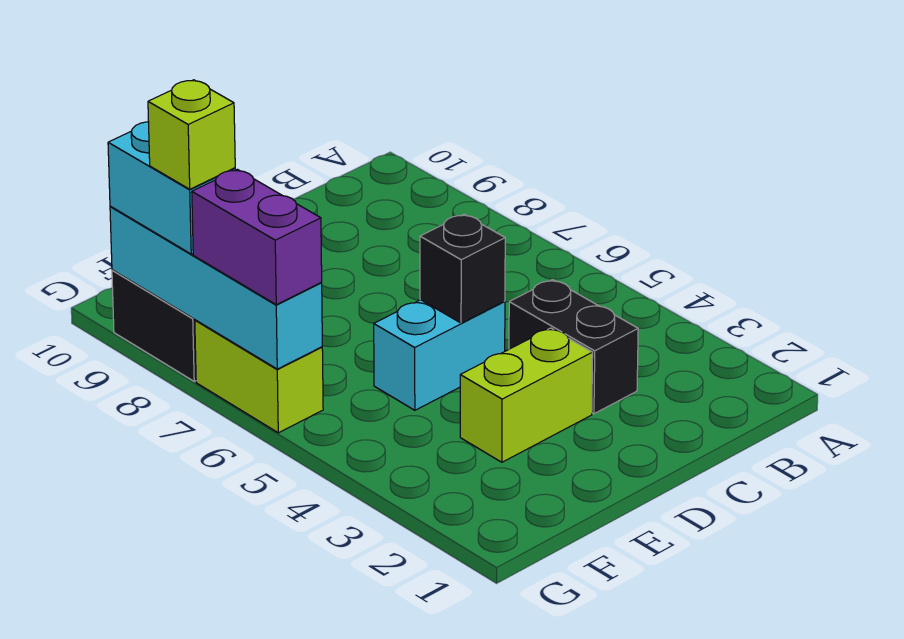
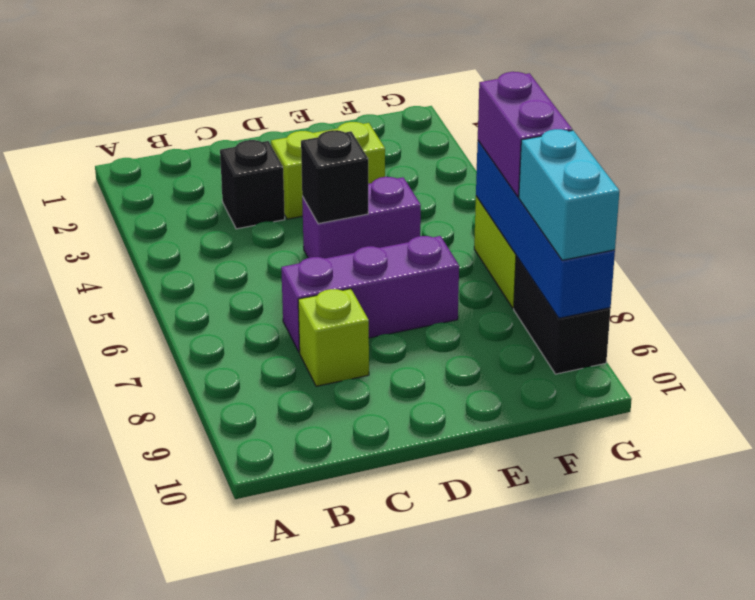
black 1x2 brick [509,280,638,414] -> black 1x1 brick [220,140,285,229]
none -> purple 1x3 brick [281,236,459,352]
cyan 1x2 brick [374,300,505,410] -> purple 1x2 brick [302,177,421,258]
cyan 1x4 brick [110,206,322,369] -> blue 1x4 brick [476,141,615,318]
lime 1x1 brick [148,80,235,189] -> lime 1x1 brick moved to [298,289,369,386]

